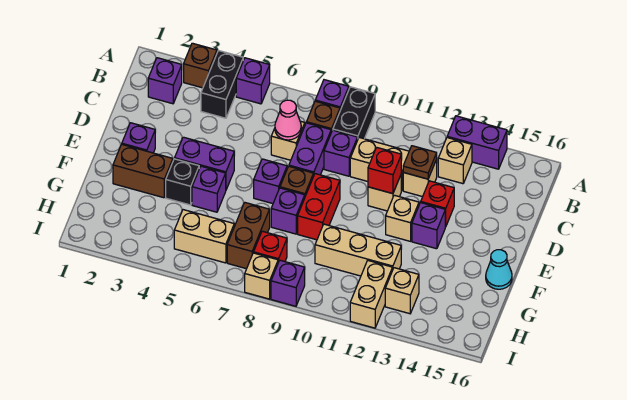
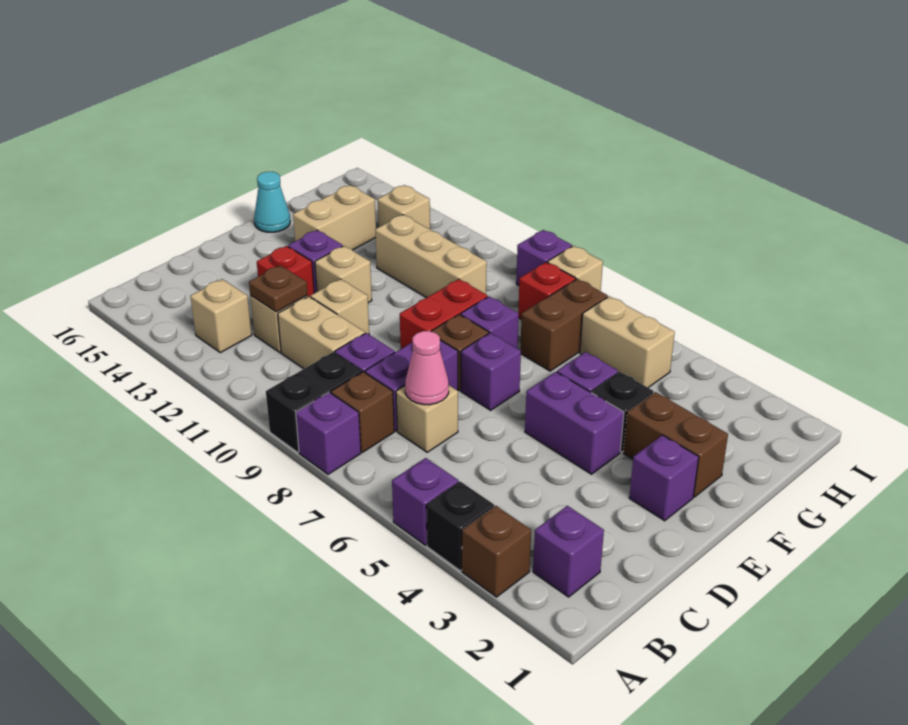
black 1x2 brick [201,51,243,118] -> black 1x1 brick [426,481,494,571]
purple 1x2 brick [447,116,507,169] -> none
red 1x1 brick [368,147,401,194] -> none
tan 1x2 brick [350,261,393,328] -> tan 1x2 brick moved to [293,185,376,250]

